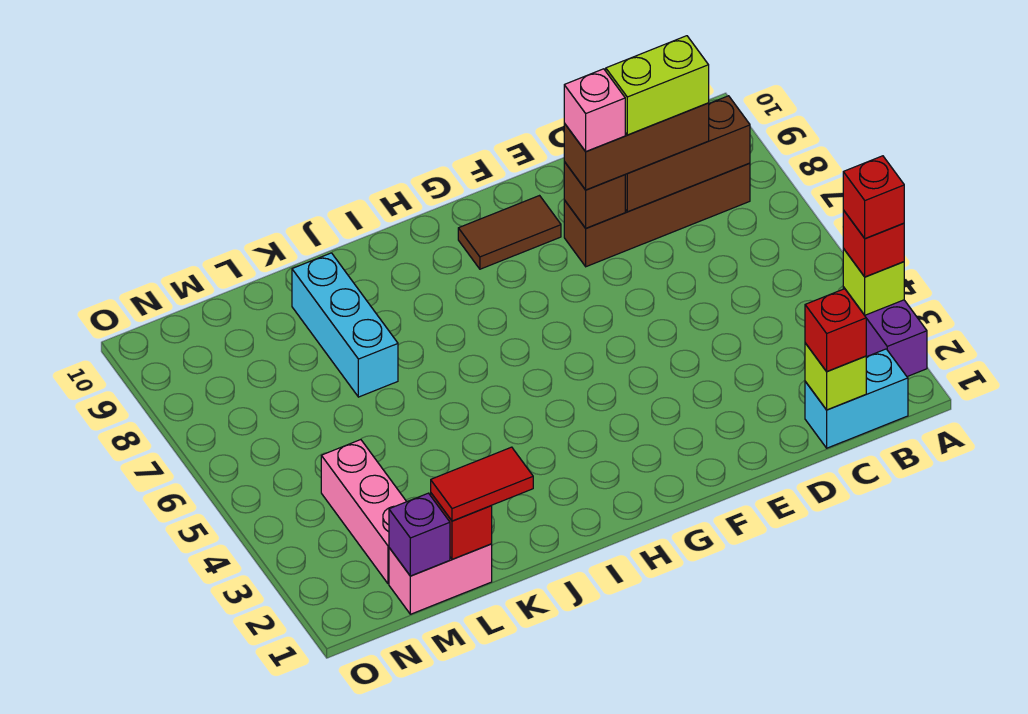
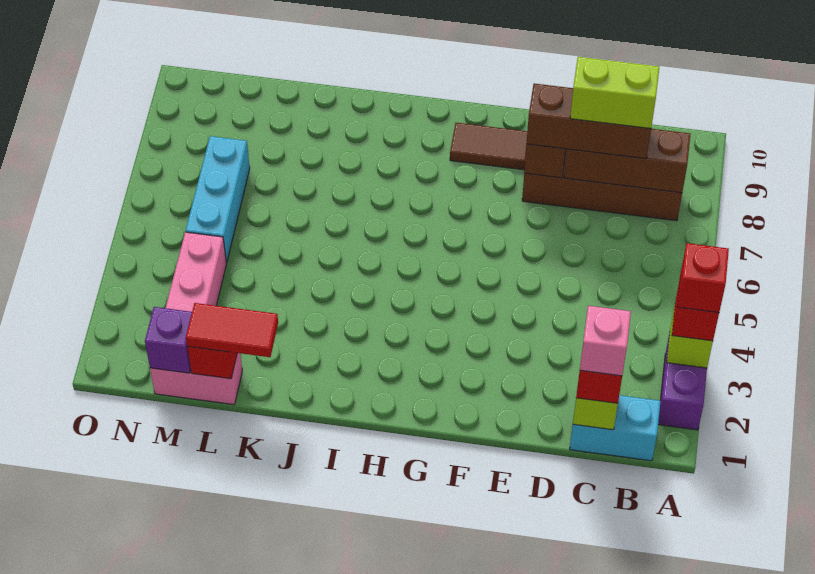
pink 1x1 brick [564,69,625,152] -> pink 1x1 brick moved to [580,306,631,376]
cyan 1x3 brick [292,253,398,397] -> cyan 1x3 brick moved to [186,136,250,263]

